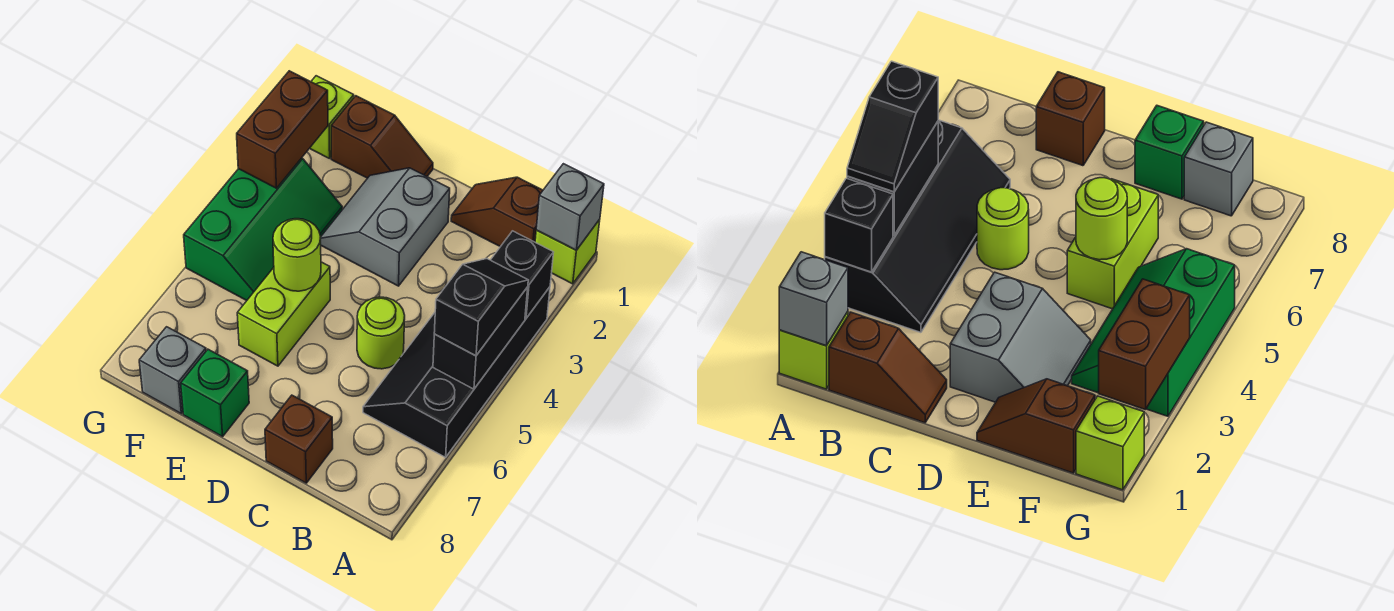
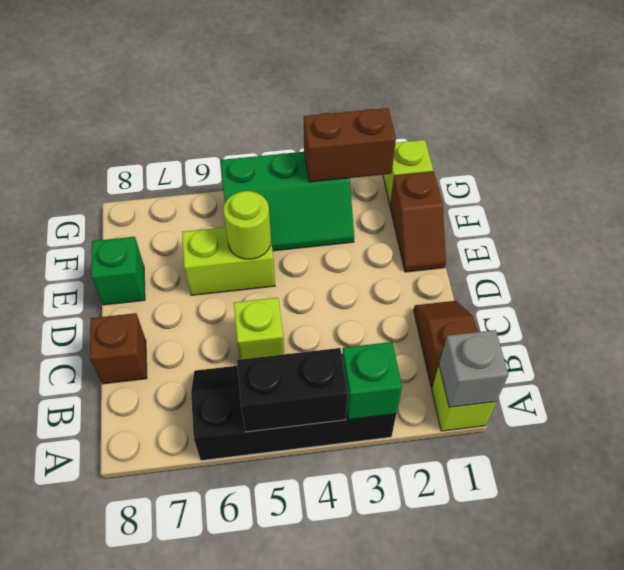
black 1x1 brick [491,231,554,318] -> green 1x1 brick [342,342,402,419]
black 1x2 slope [434,258,528,356] -> none
lime 1x1 round brick [357,297,405,369] -> lime 1x1 brick [234,298,284,359]
grey 2x2 slope [321,168,450,286] -> none
grey 1x1 brick [139,327,206,414] -> none

